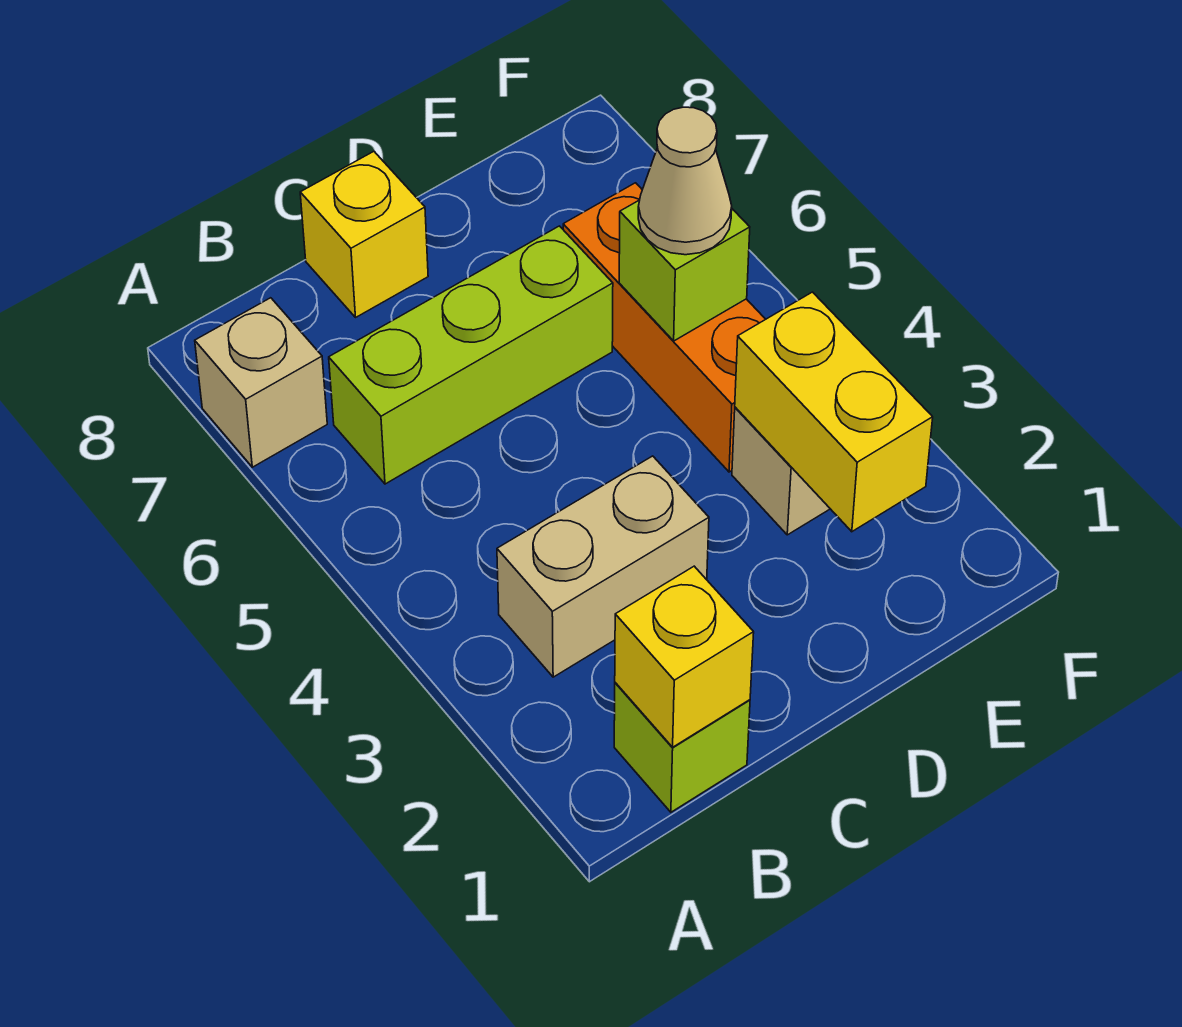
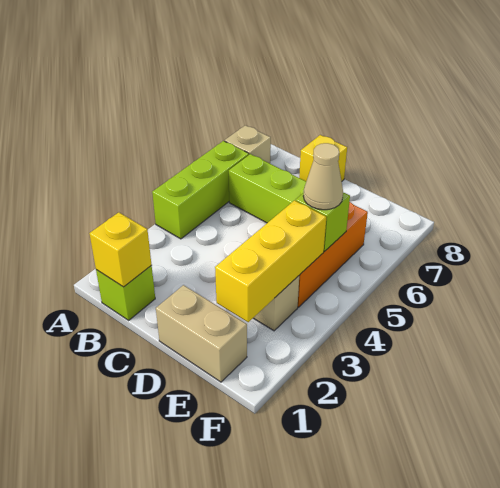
none -> lime 1x3 brick [152,141,249,239]
tan 1x2 brick [497,456,709,677] -> tan 1x2 brick moved to [156,285,247,382]
yellow 1x2 brick [735,292,933,532] -> yellow 1x3 brick [215,200,326,322]

